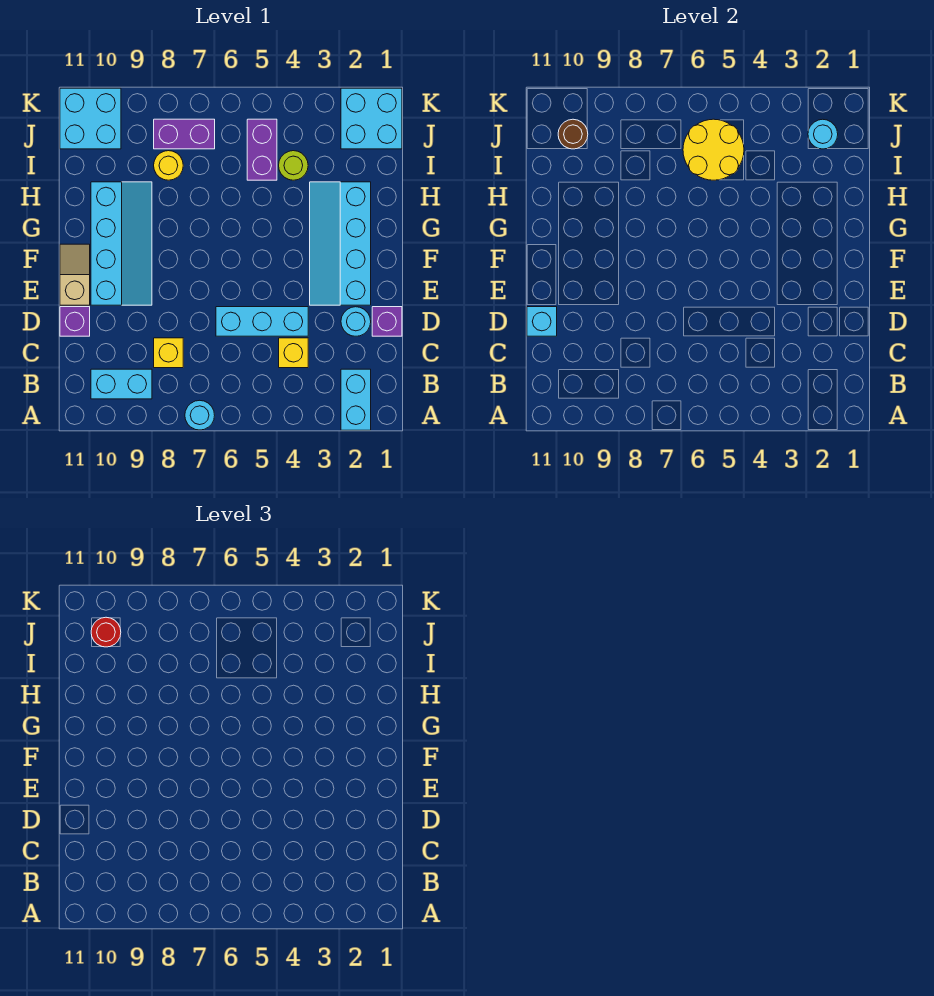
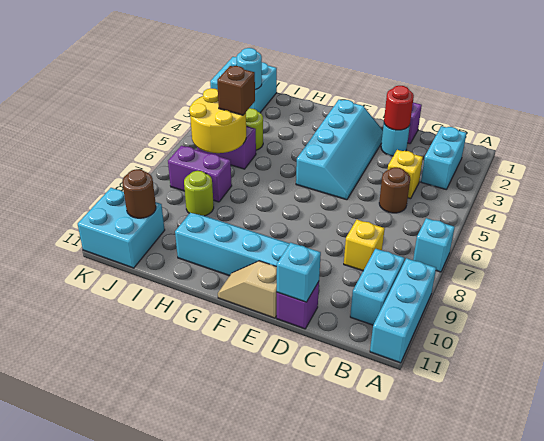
cyan 1x2 brick [341,369,371,430] -> cyan 1x2 brick turned to [421,126,466,189]
cyan 1x1 round brick [185,400,215,430] -> cyan 1x1 brick [413,218,455,272]
none -> brown 1x1 round brick [379,167,410,213]
cyan 1x3 brick [216,307,308,336] -> cyan 1x3 brick moved to [370,258,436,363]
cyan 2x4 slope [310,182,371,305] -> cyan 2x4 slope turned to [296,100,383,200]
none -> brown 1x1 brick [217,66,255,115]
yellow 1x1 round brick [154,151,183,180] -> lime 1x1 round brick [184,171,214,216]
purple 1x2 brick [154,119,215,149] -> purple 1x2 brick turned to [168,146,232,202]
red 1x1 round brick [91,617,121,647] -> red 1x1 round brick moved to [384,86,414,130]

